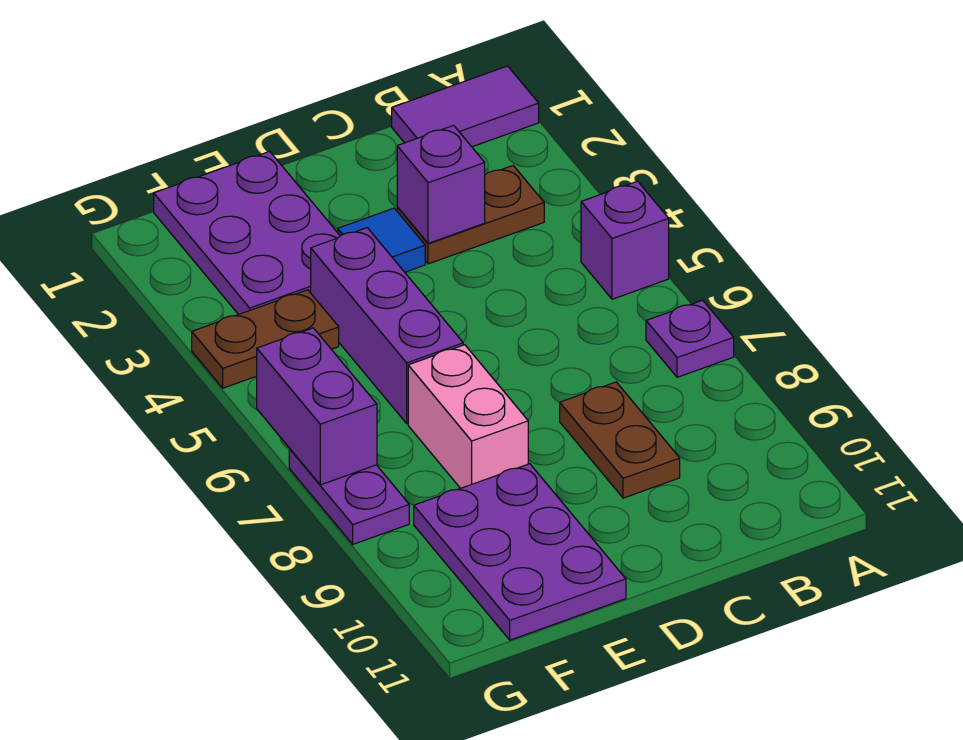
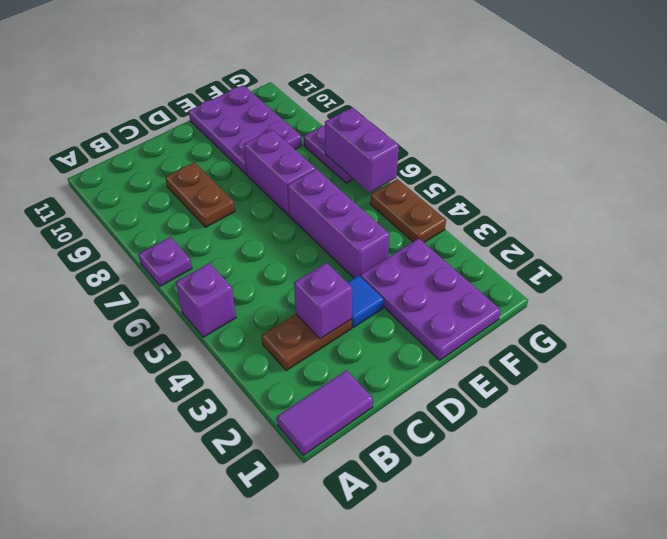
pink 1x2 brick [408,345,528,488] -> purple 1x2 brick [244,130,316,215]
brown 1x2 plate [192,290,339,388] -> brown 1x2 plate turned to [370,179,446,242]

